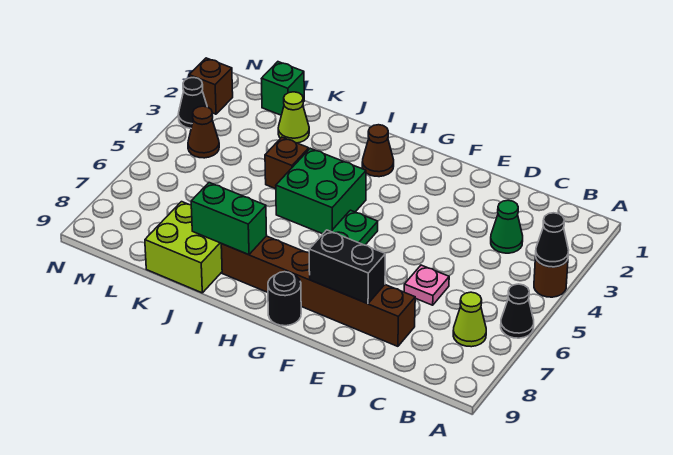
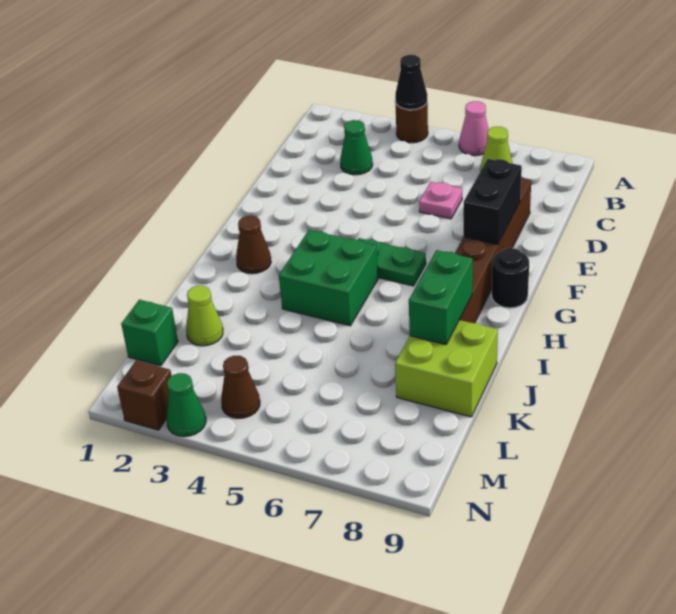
black 1x1 cone [501,284,534,338] -> pink 1x1 cone [459,101,489,156]
brown 1x1 brick [265,137,309,189] -> none
black 1x1 cone [178,78,207,128] -> green 1x1 cone [166,373,206,437]

